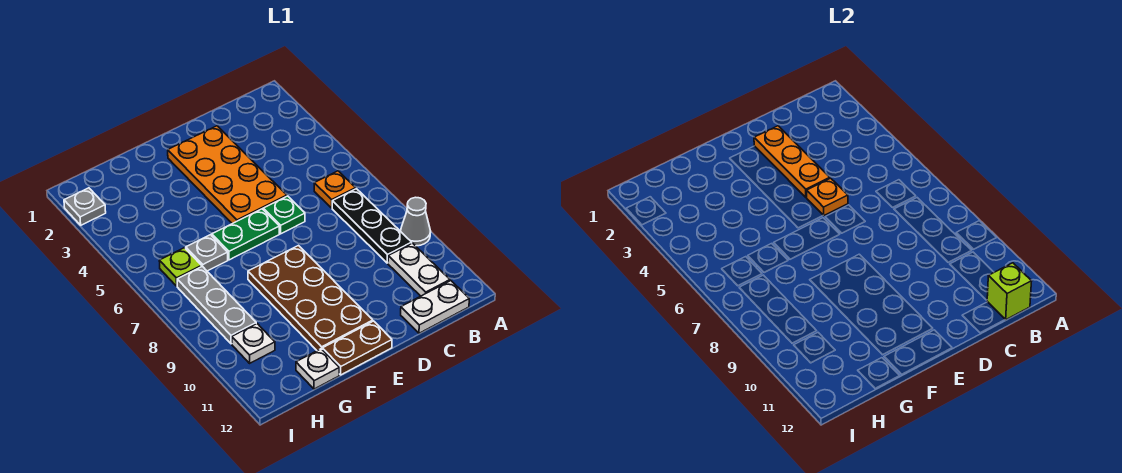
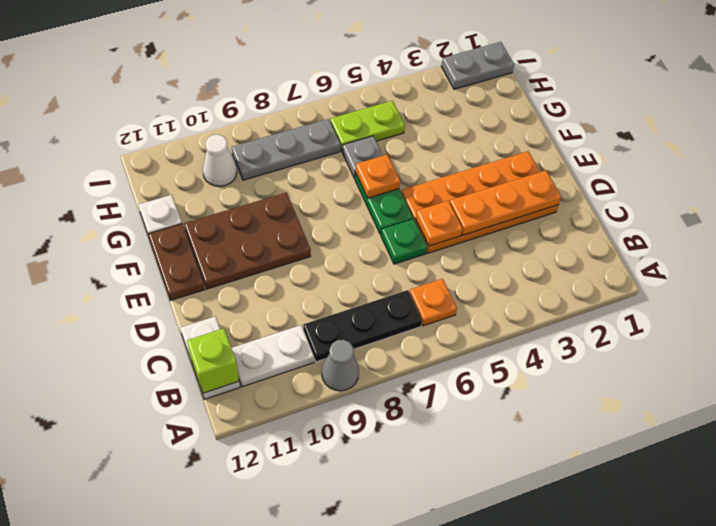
brown 2x4 plate [248,246,373,351] -> brown 2x3 plate [184,193,311,289]
none -> orange 1x1 plate [355,155,400,198]
lime 1x1 plate [159,248,202,286] -> lime 1x2 plate [330,101,405,151]
white 1x1 plate [232,324,275,363] -> white 1x1 cone [203,135,237,186]
grey 1x1 plate [64,188,106,225] -> grey 1x2 plate [441,42,514,89]

